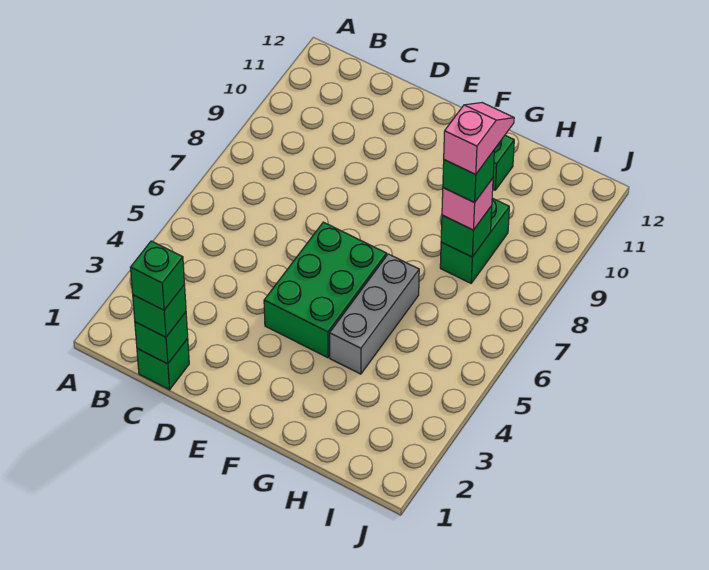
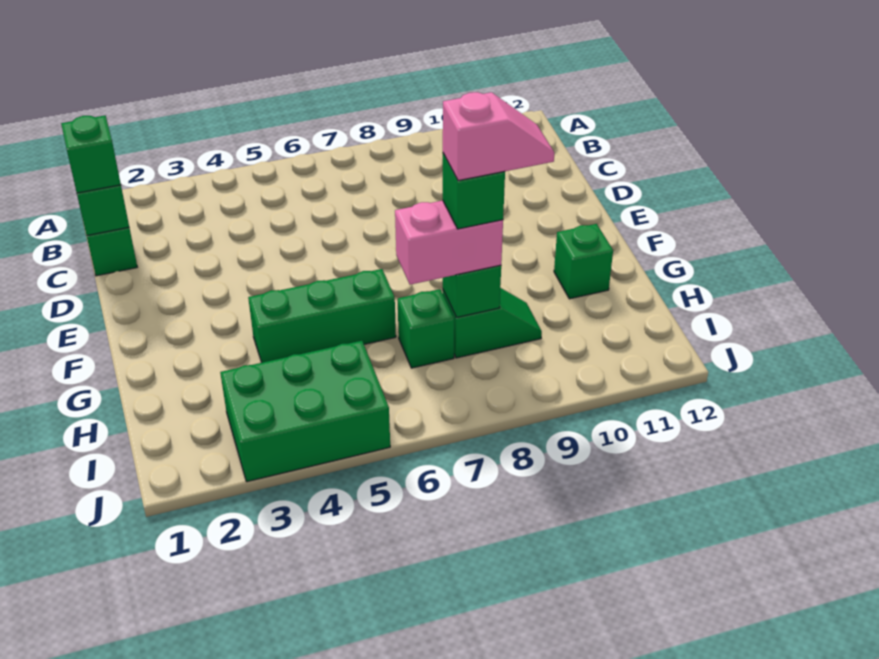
green 1x1 brick [130,241,184,310] -> green 1x1 brick moved to [398,289,454,368]
green 2x3 brick [264,222,387,358] -> green 2x3 brick moved to [220,341,390,482]
grey 1x3 brick [330,254,419,374] -> green 1x3 brick [248,269,396,362]
green 1x2 brick [440,198,509,283] -> green 1x2 slope [443,288,542,358]
pink 1x1 brick [442,178,493,230] -> pink 1x2 brick [395,200,503,285]

